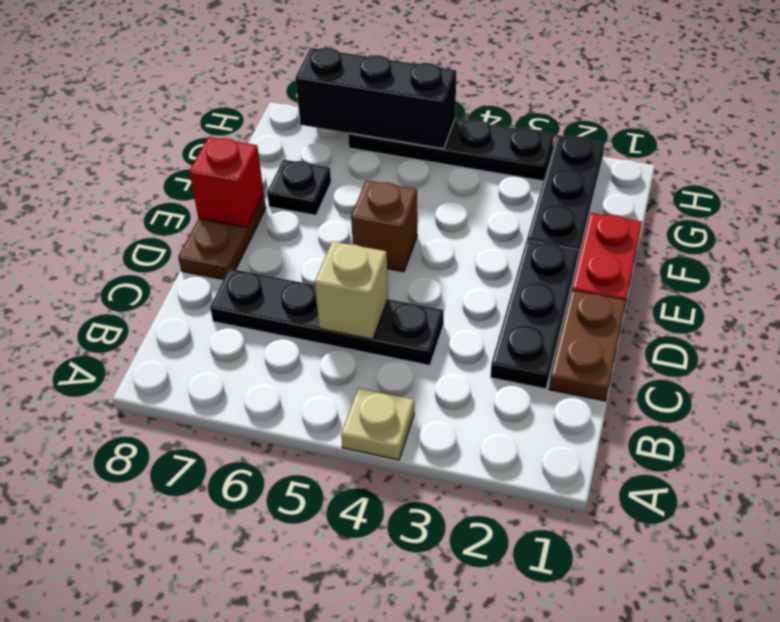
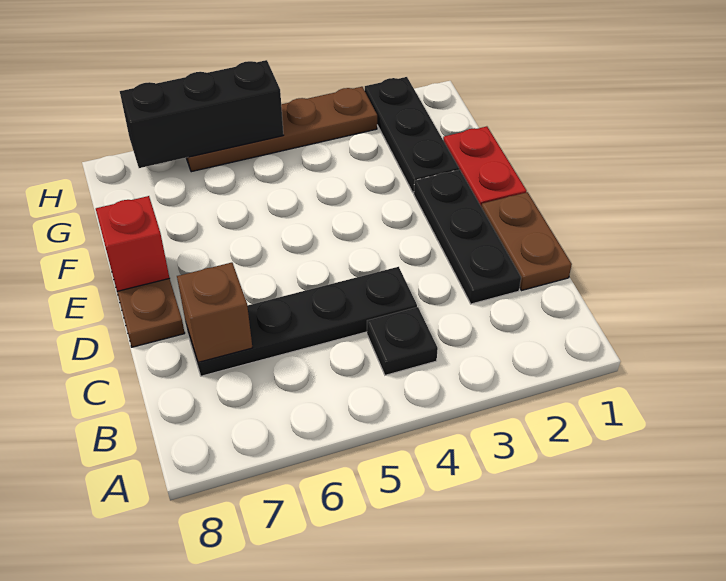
tan 1x1 plate [341,388,414,460] -> none
tan 1x1 brick [315,241,388,339] -> none
brown 1x1 brick [351,180,417,272] -> brown 1x1 brick moved to [177,263,252,362]
black 1x1 plate [267,160,331,215] -> black 1x1 plate moved to [367,307,438,375]
black 1x4 plate [348,119,554,181] -> brown 1x4 plate [186,87,377,172]

